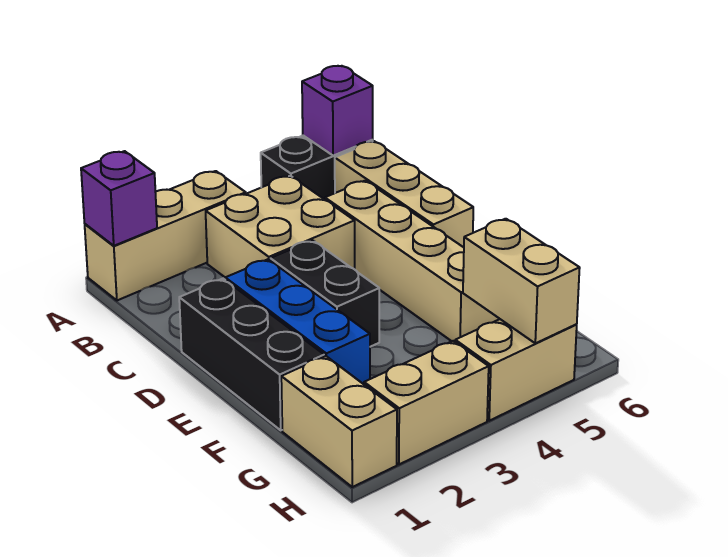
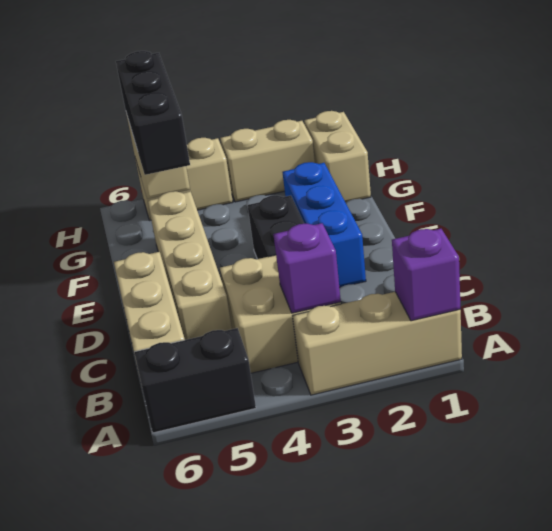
purple 1x1 brick [302,66,373,156] -> purple 1x1 brick moved to [273,223,341,313]
black 1x3 brick [179,279,324,430] -> black 1x3 brick moved to [116,51,190,175]

